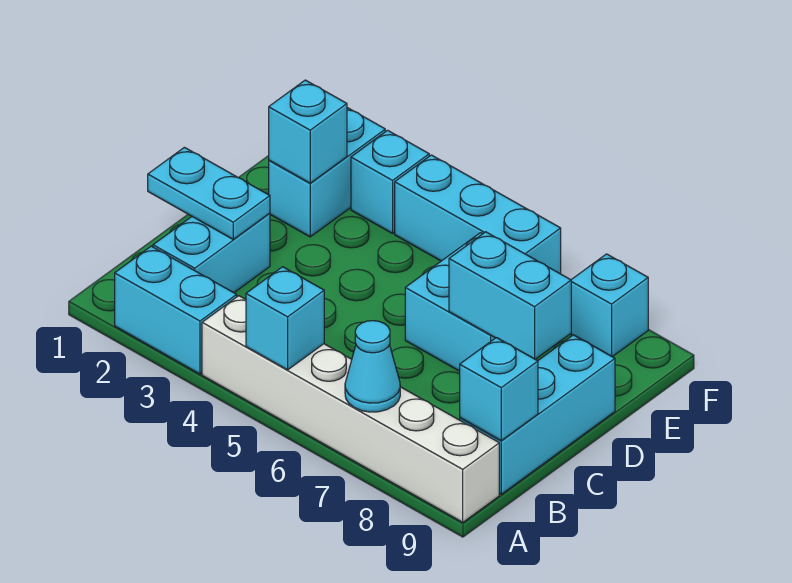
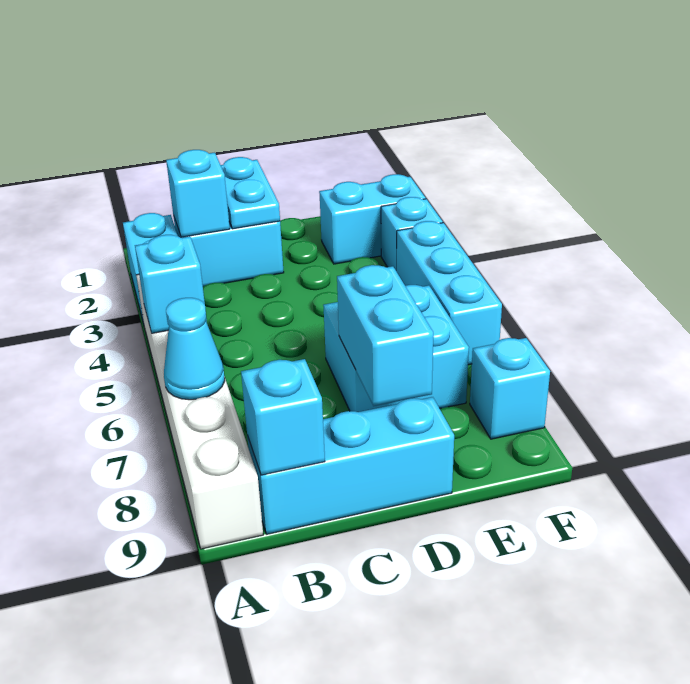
cyan 1x1 brick [269,80,347,183] -> cyan 1x1 brick moved to [166,150,230,237]

